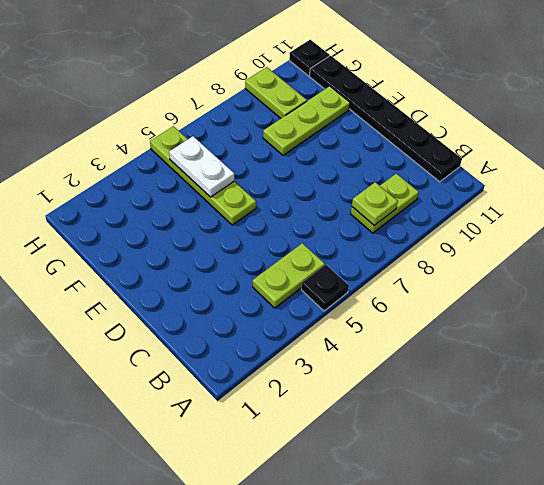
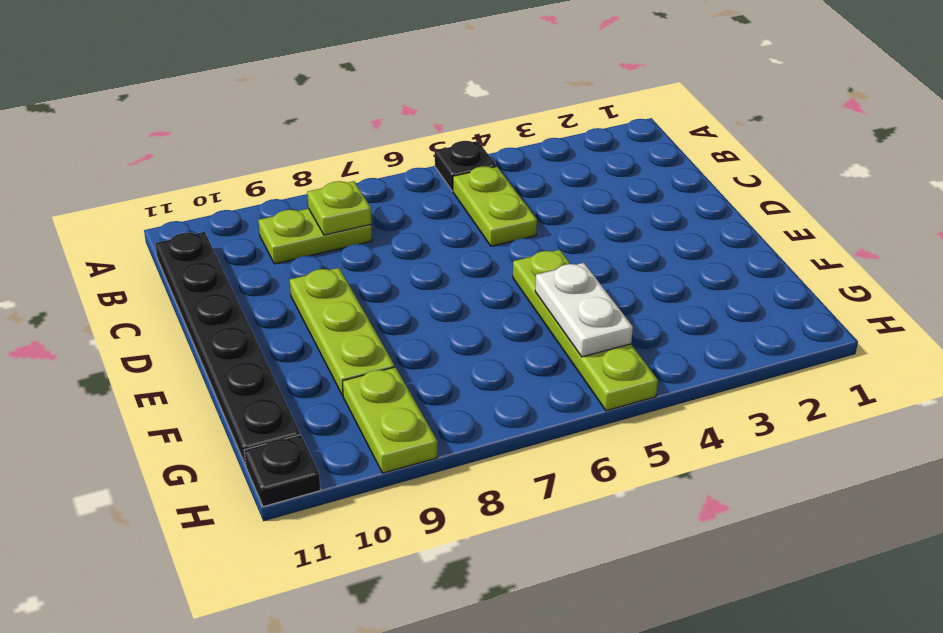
lime 1x2 plate [253,243,325,308] -> lime 1x2 plate turned to [453,166,537,246]
lime 1x3 plate [263,86,350,155] -> lime 1x3 plate turned to [290,268,395,396]

